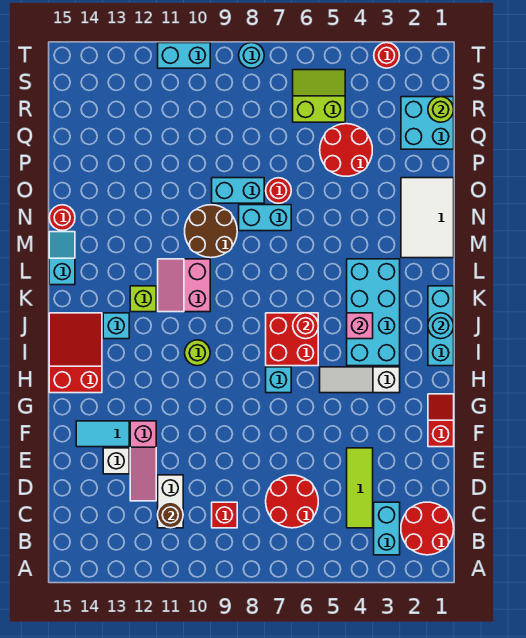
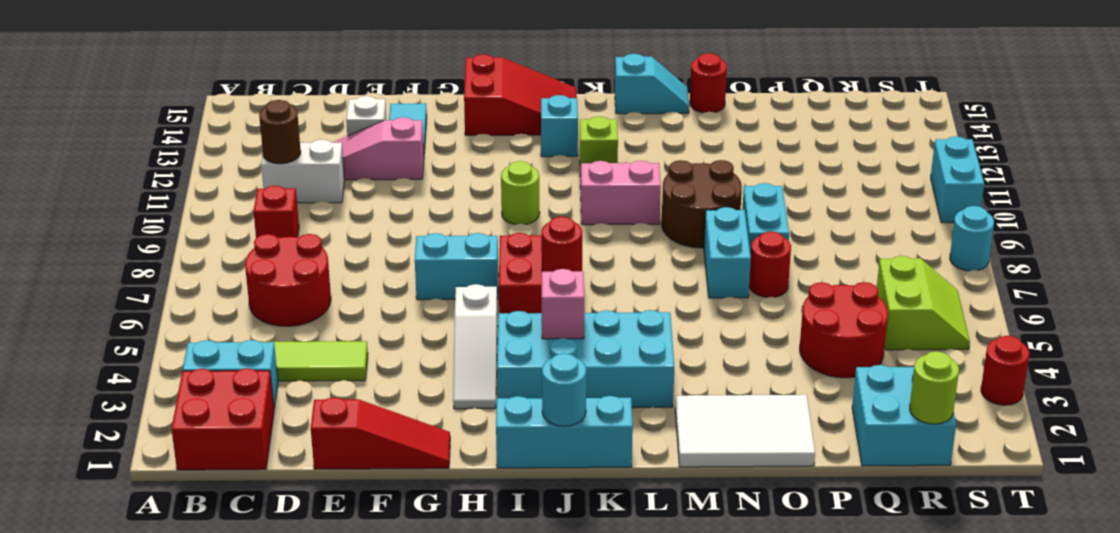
red 2x2 round brick [401,502,454,555] -> red 2x2 brick [171,368,274,470]
red 1x2 slope [428,394,454,447] -> red 1x3 slope [311,397,450,469]
white 1x3 slope [320,367,400,393] -> white 1x3 slope turned to [453,284,498,409]
cyan 1x1 brick [266,367,291,393] -> cyan 1x2 brick [415,233,499,300]

